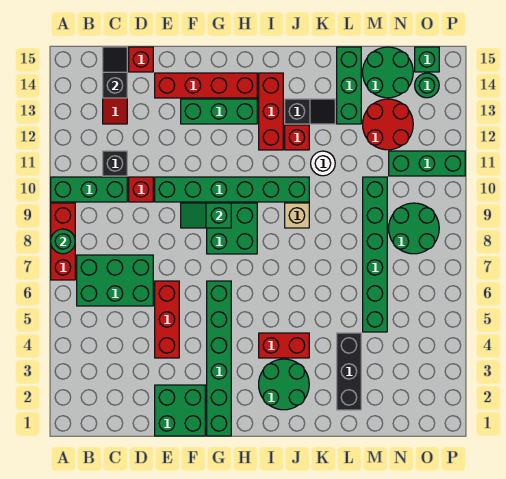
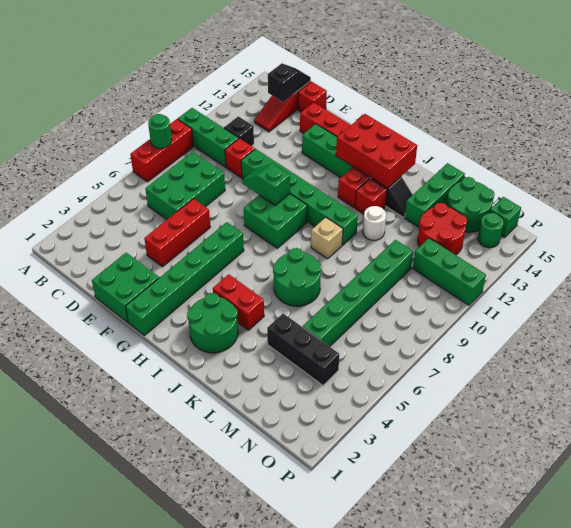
green 2x3 brick [77,255,153,306] -> green 2x3 brick turned to [145,152,225,219]
none -> red 2x3 brick [336,114,417,188]
black 1x3 brick [337,333,361,410] -> black 1x3 brick turned to [267,313,339,385]
green 2x2 round brick [389,203,439,254] -> green 2x2 round brick moved to [273,248,321,306]

